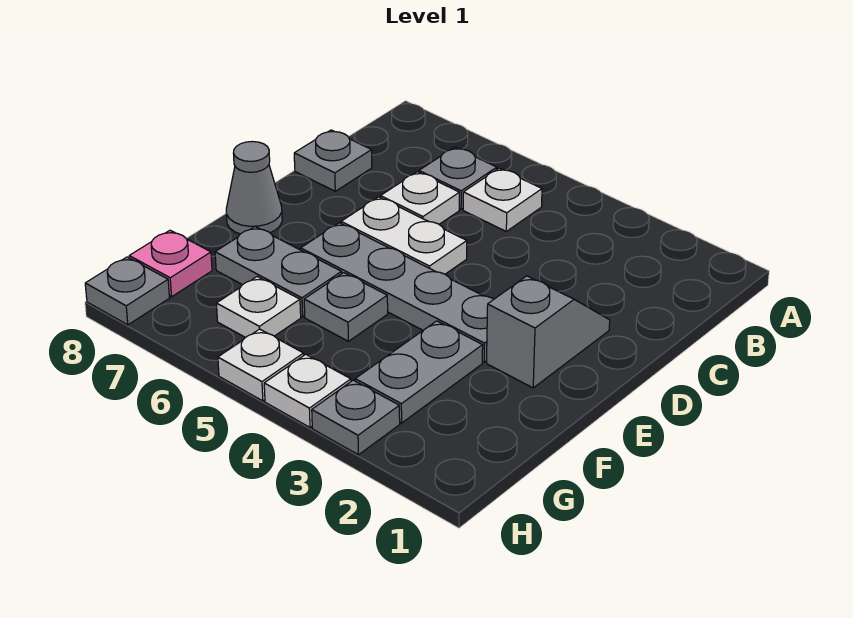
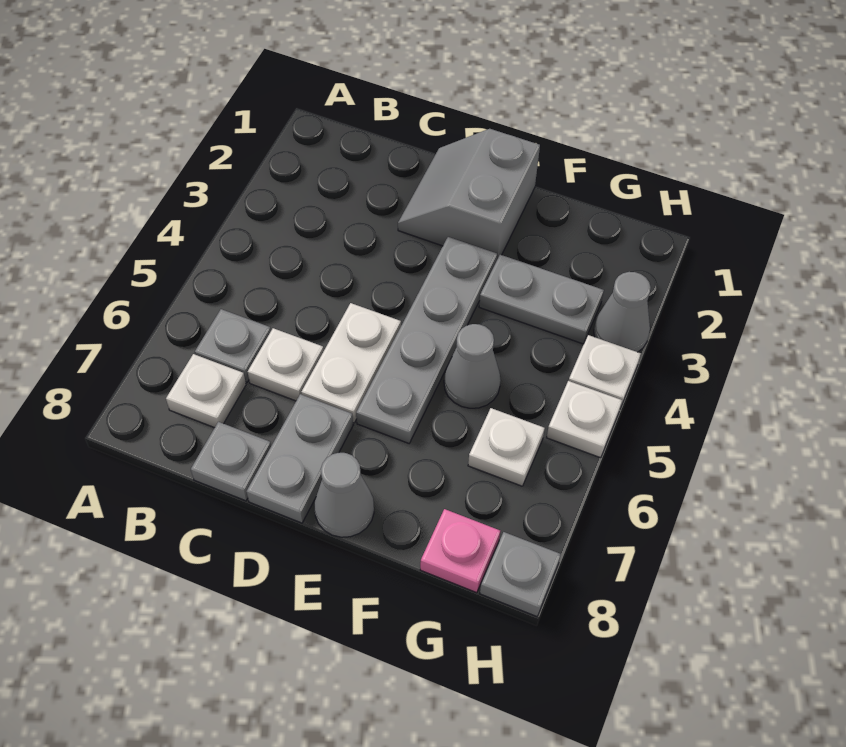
white 1x1 plate [463,168,542,231] -> white 1x1 plate moved to [166,354,246,428]
grey 1x2 slope [487,276,610,388] -> grey 2x2 slope [398,129,540,259]
grey 1x1 plate [304,273,388,341] -> grey 1x1 cone [444,324,501,408]
grey 1x2 plate [215,226,342,317] -> grey 1x2 plate moved to [246,394,353,523]
grey 1x1 plate [312,380,400,455] -> grey 1x1 cone [594,272,651,352]

